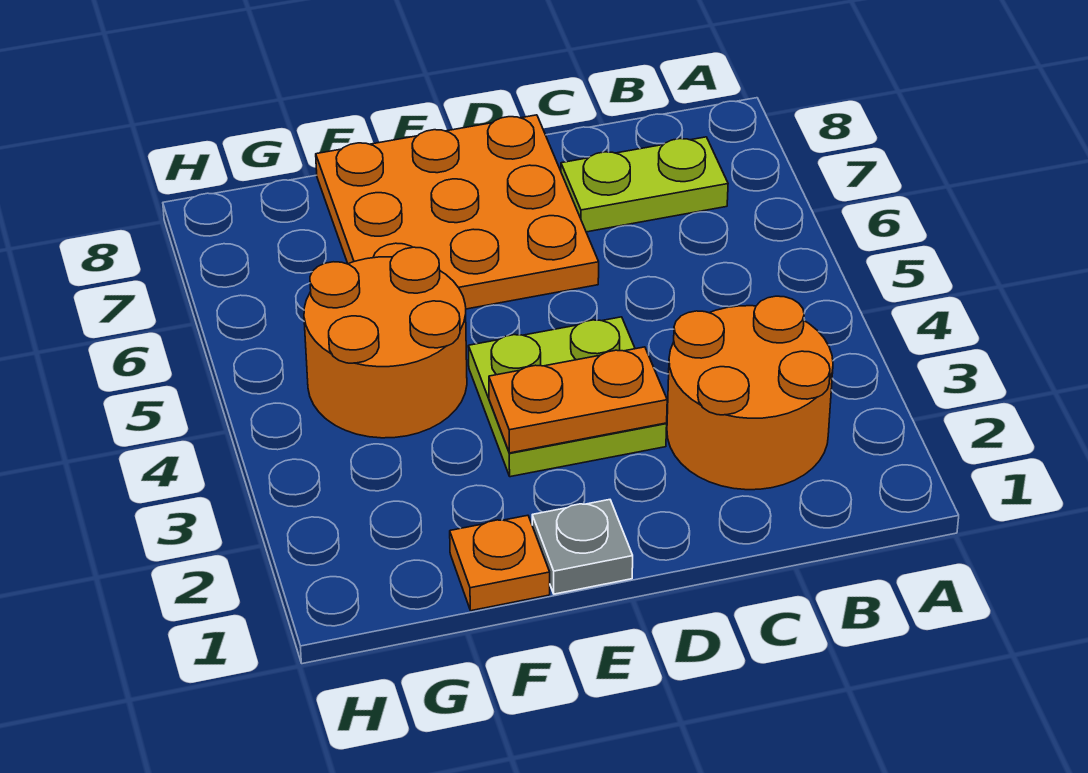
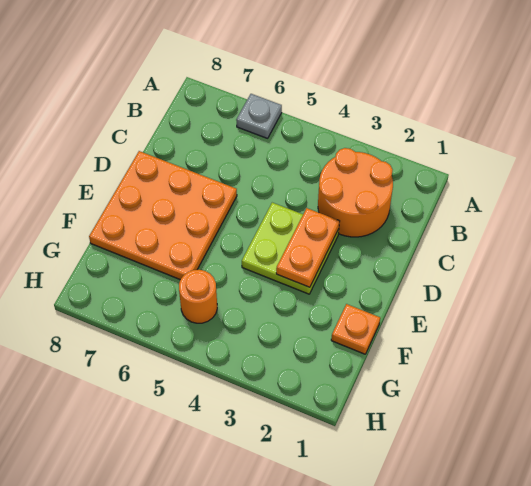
lime 1x2 plate [561,137,728,232] -> none
grey 1x1 plate [532,500,633,594] -> grey 1x1 plate moved to [236,94,282,138]
orange 2x2 round brick [304,247,467,438] -> orange 1x1 round brick [179,270,217,323]

